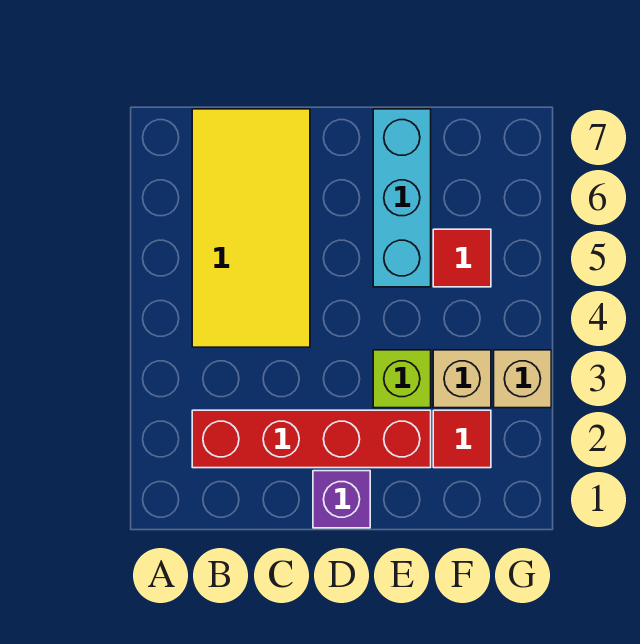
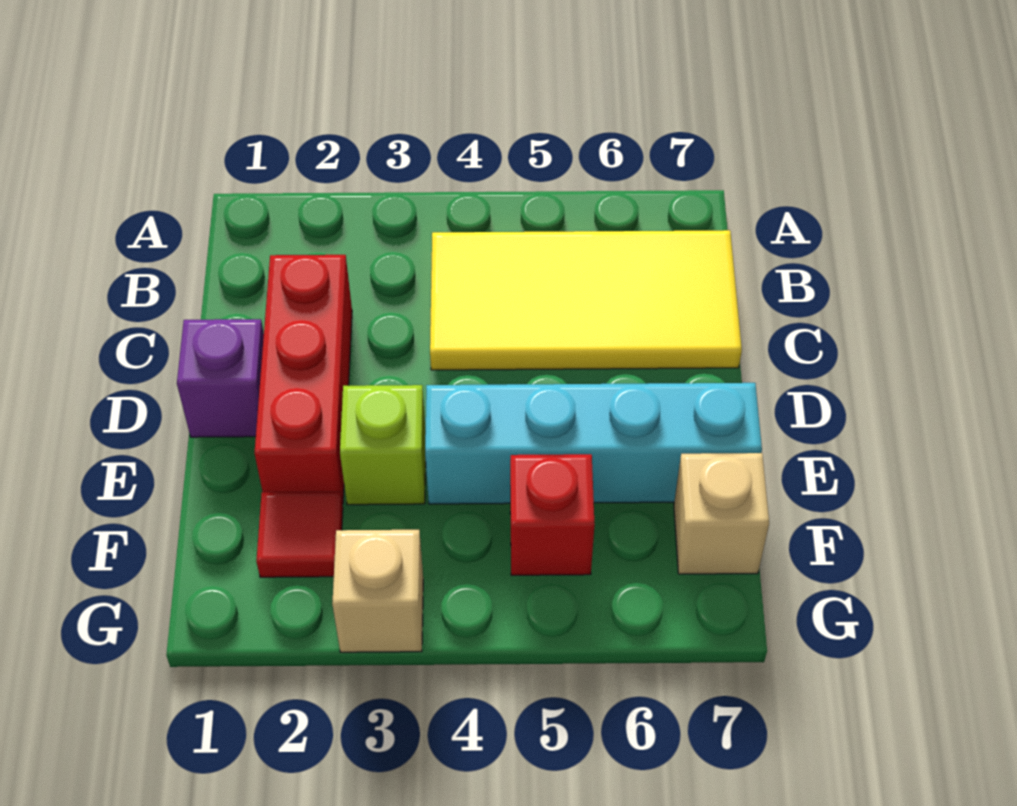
red 1x4 brick [192,410,431,468] -> red 1x3 brick [255,255,352,505]
cyan 1x3 brick [373,109,431,287] -> cyan 1x4 brick [425,383,762,504]
tan 1x1 brick [433,350,491,408] -> tan 1x1 brick moved to [674,453,769,574]
red 1x1 tile [433,229,491,287] -> red 1x1 brick [510,454,595,575]

